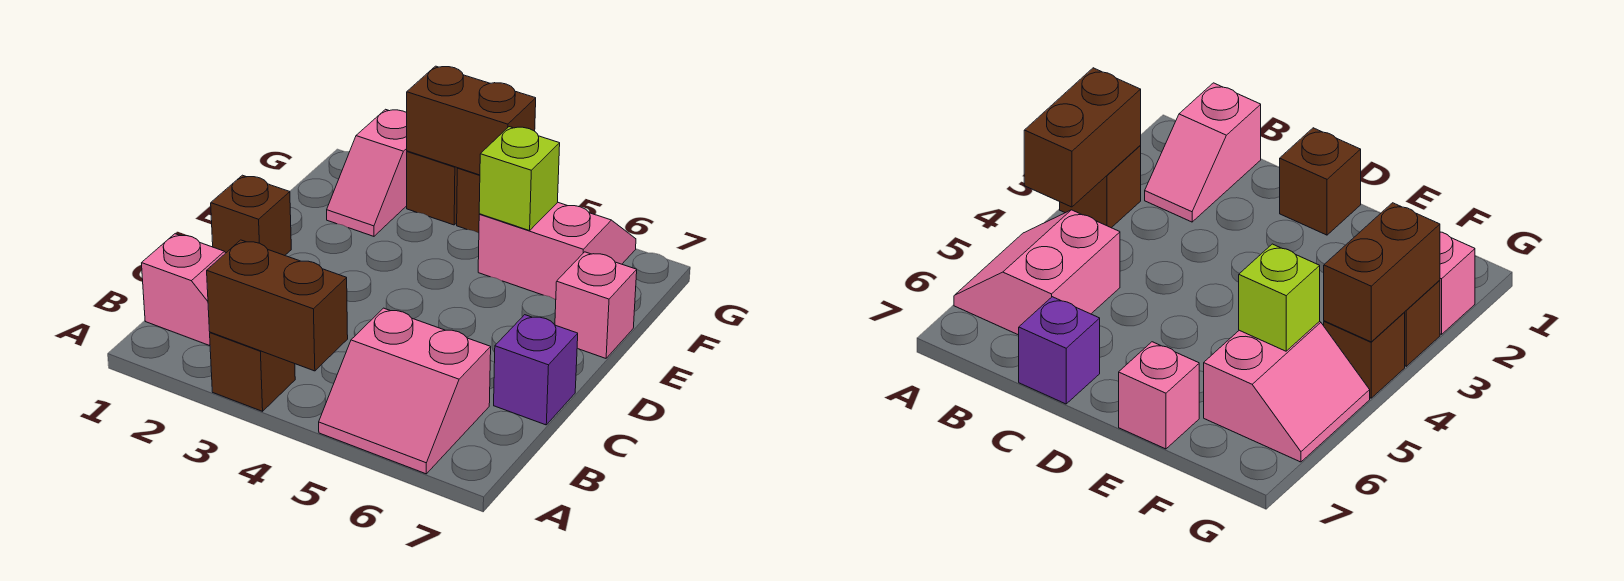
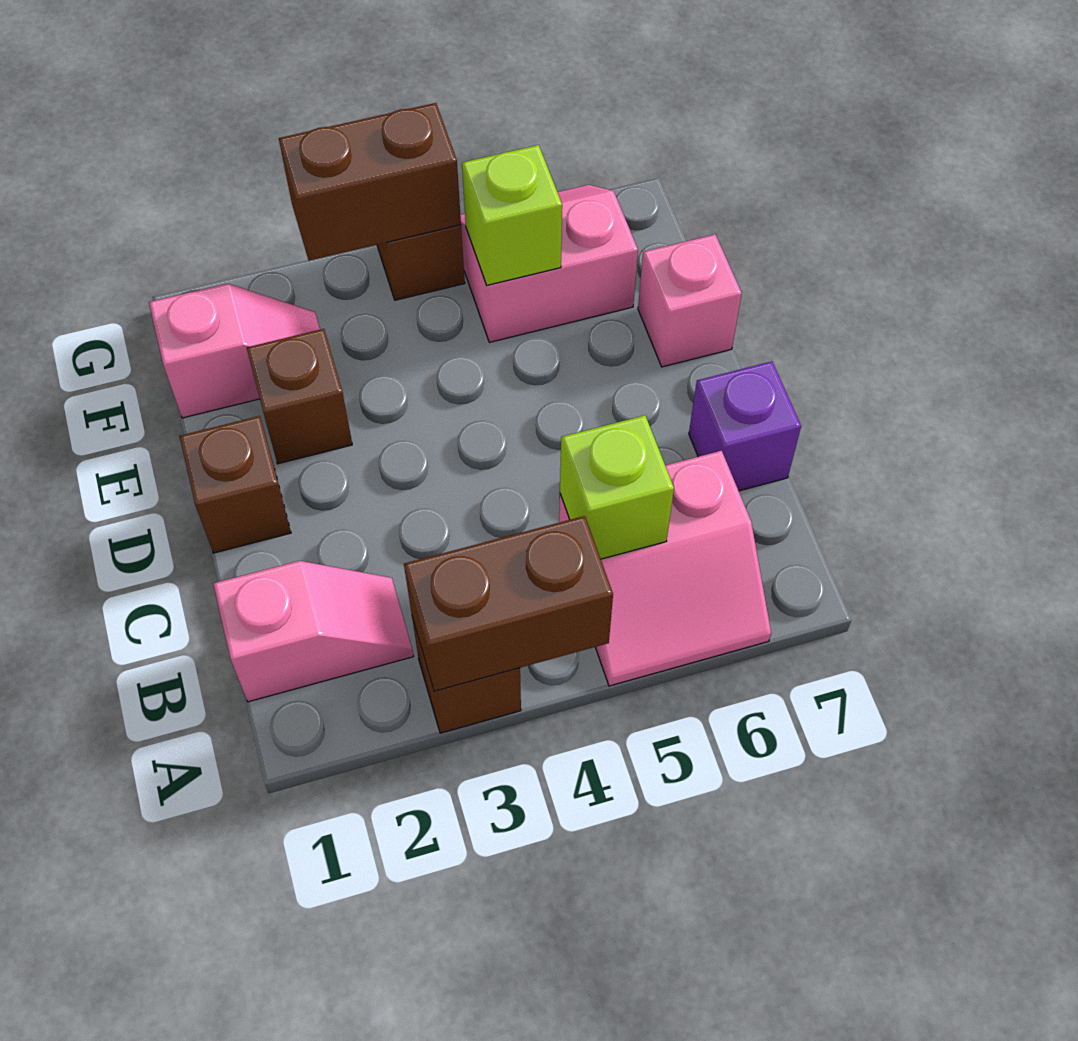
none -> lime 1x1 brick [560,415,674,559]
pink 1x2 slope [327,109,407,236] -> pink 1x2 slope turned to [149,284,320,418]
brown 1x1 brick [407,151,457,225] -> brown 1x1 brick moved to [247,329,352,464]

